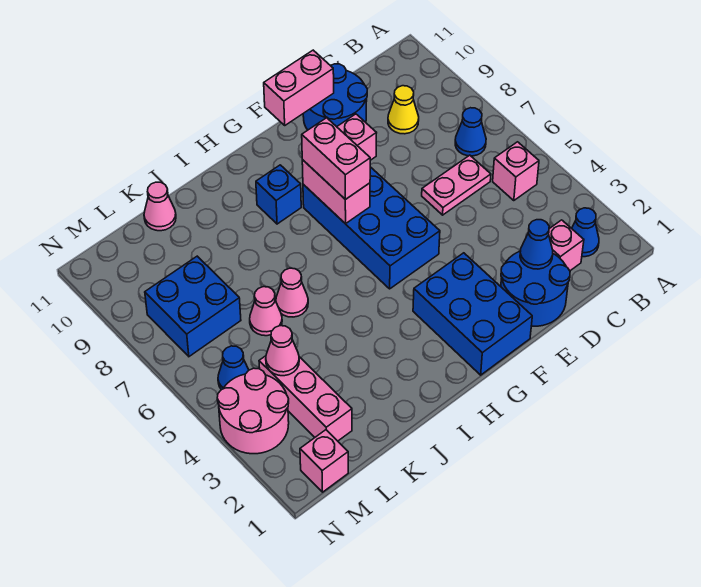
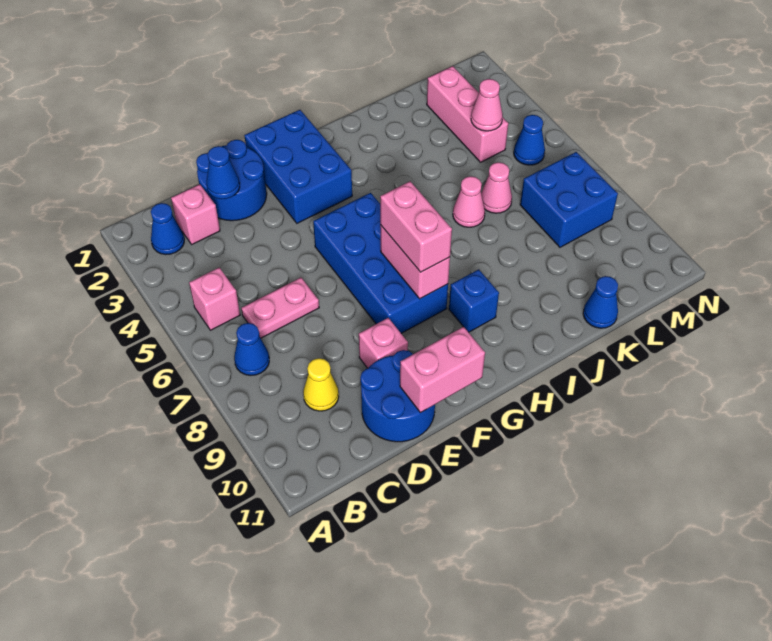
pink 1x1 cone [144,182,176,231] -> blue 1x1 cone [583,276,618,328]
pink 1x1 brick [300,430,348,492] -> none
pink 2x2 round brick [217,368,289,454] -> none

